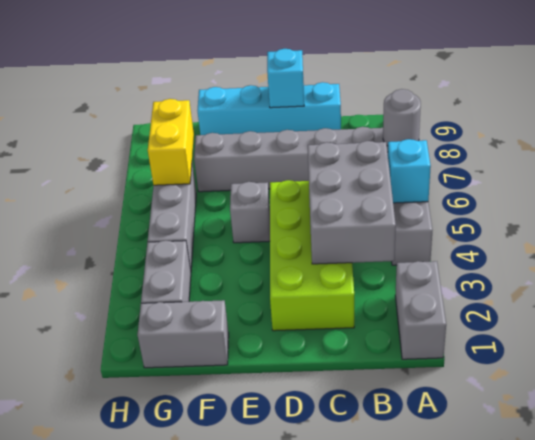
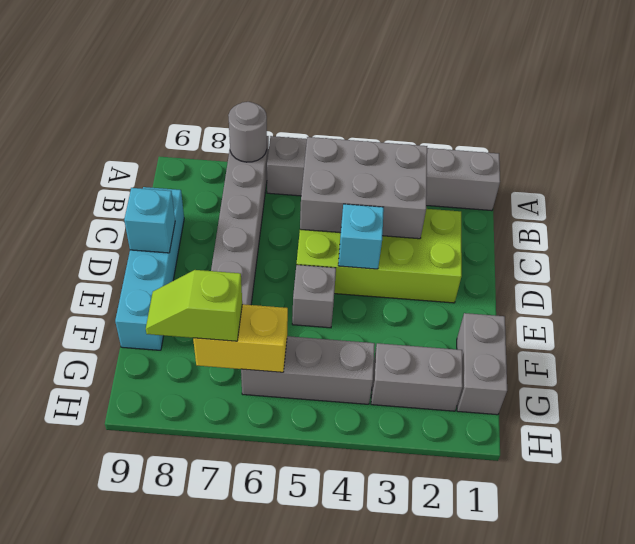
cyan 1x1 brick [388,139,431,203] -> cyan 1x1 brick moved to [338,204,384,269]
none -> lime 1x2 slope [146,270,242,341]

